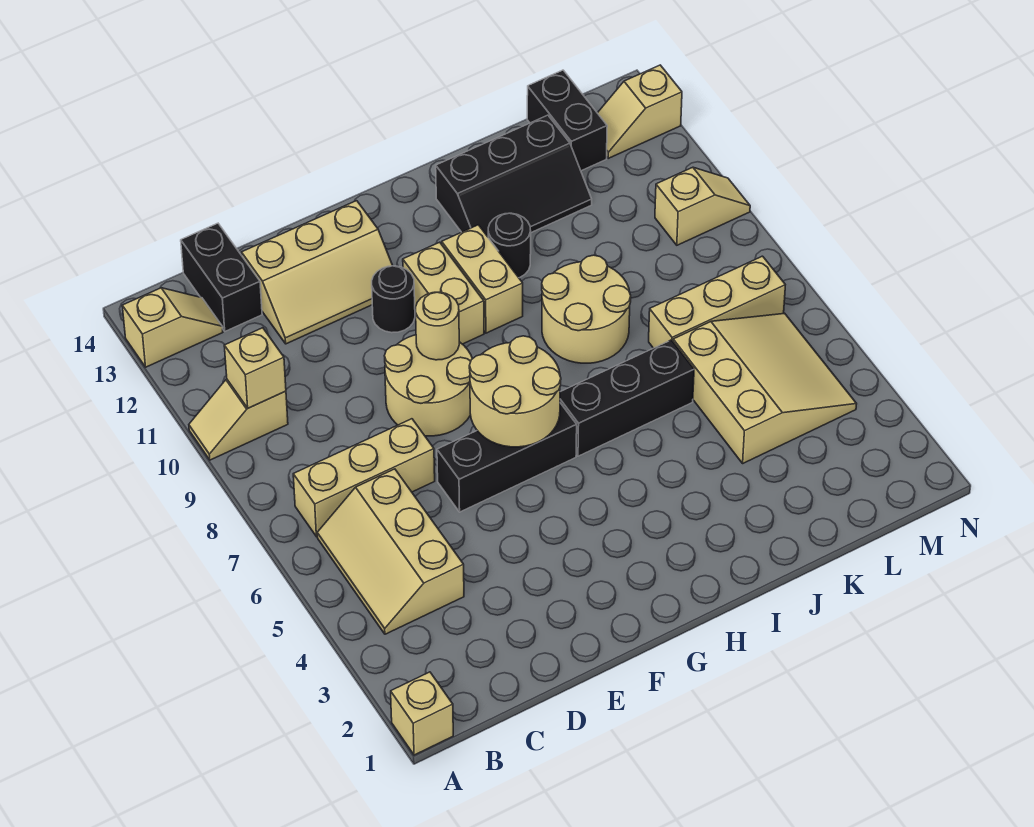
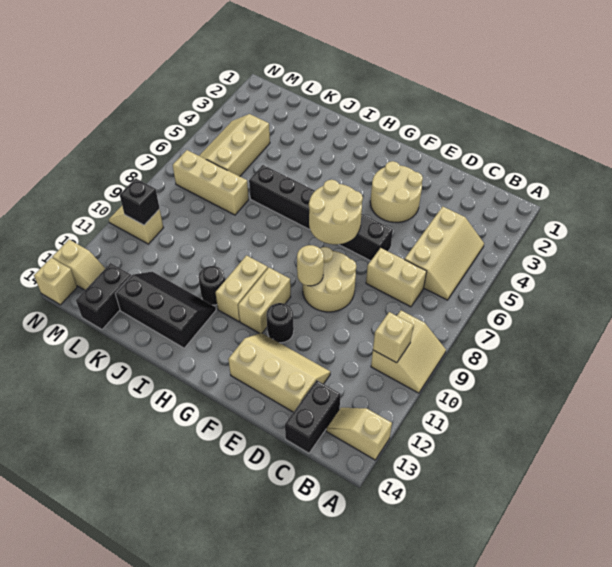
tan 1x1 brick [391,672,453,755] -> tan 1x1 brick moved to [34,258,77,305]
tan 1x2 slope [189,379,288,460] -> tan 2x2 slope [371,311,446,393]
tan 1x3 brick [293,419,435,537] -> tan 1x2 brick [366,248,427,307]
tan 2x2 round brick [542,255,631,363] -> tan 2x2 round brick moved to [370,161,423,222]
tan 3x3 slope [673,313,856,463] -> tan 2x3 slope [199,114,270,176]
none -> black 1x1 brick [120,178,160,225]

